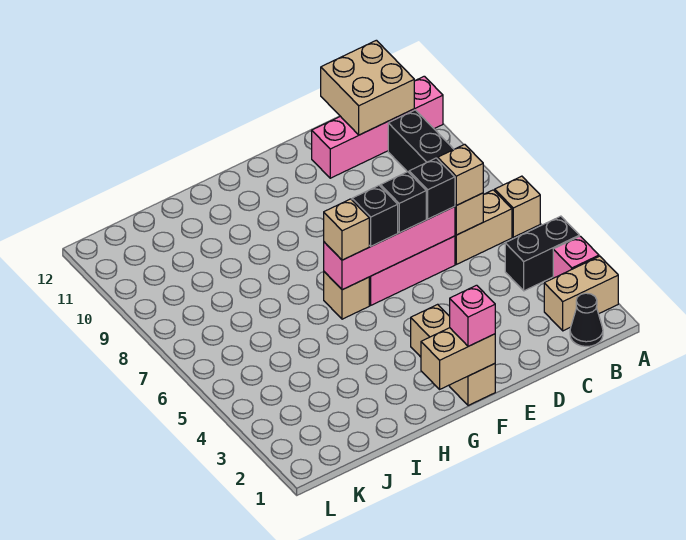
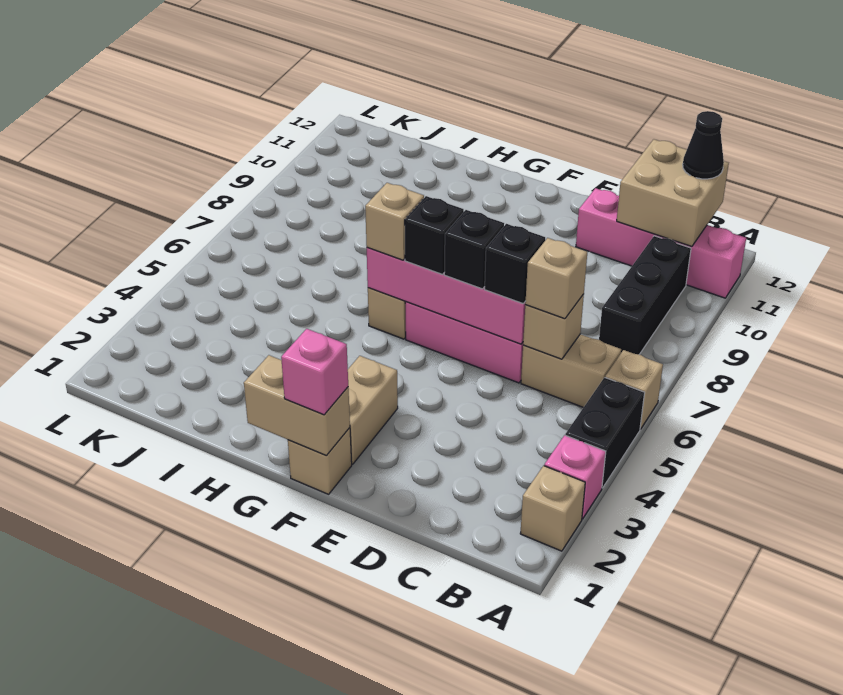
tan 1x2 brick [544,256,618,331] -> tan 1x1 brick [520,466,585,551]
black 1x2 brick [505,216,579,291] -> black 1x2 brick turned to [565,377,645,488]
black 1x1 cone [570,293,603,347] -> black 1x1 cone moved to [683,111,724,179]

